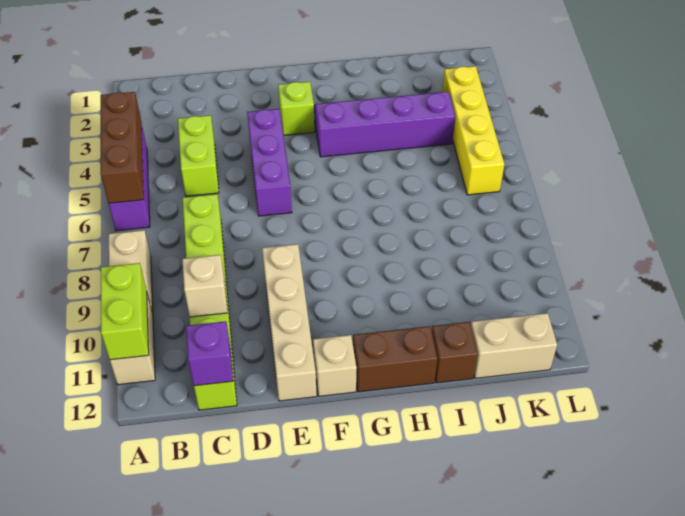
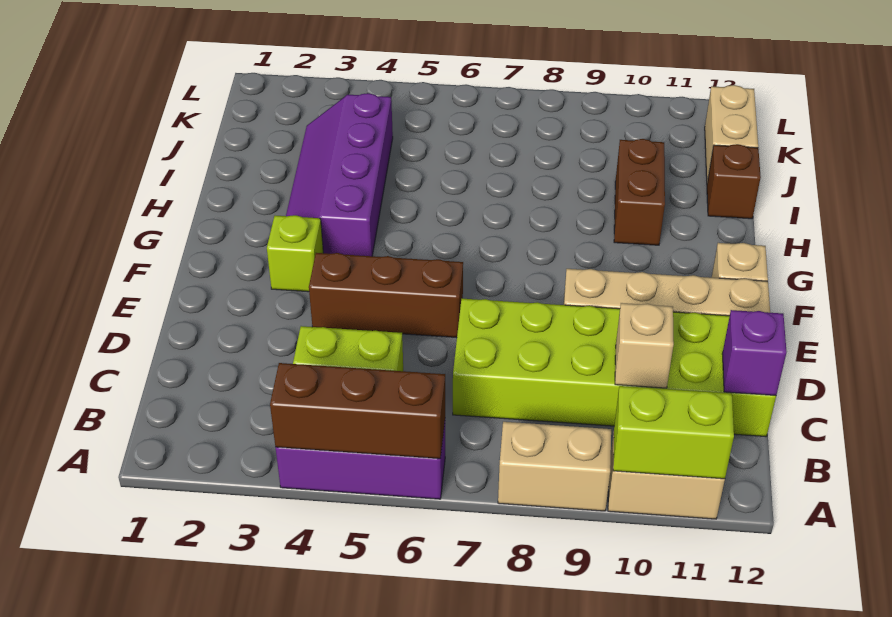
lime 1x6 brick [183,194,237,410] -> lime 2x6 brick [453,299,776,437]
purple 1x3 brick [247,109,292,216] -> brown 1x3 brick [309,253,463,338]
brown 1x2 brick [353,326,437,392] -> brown 1x2 brick moved to [614,139,665,245]
yellow 1x4 brick [442,66,504,195] -> none

